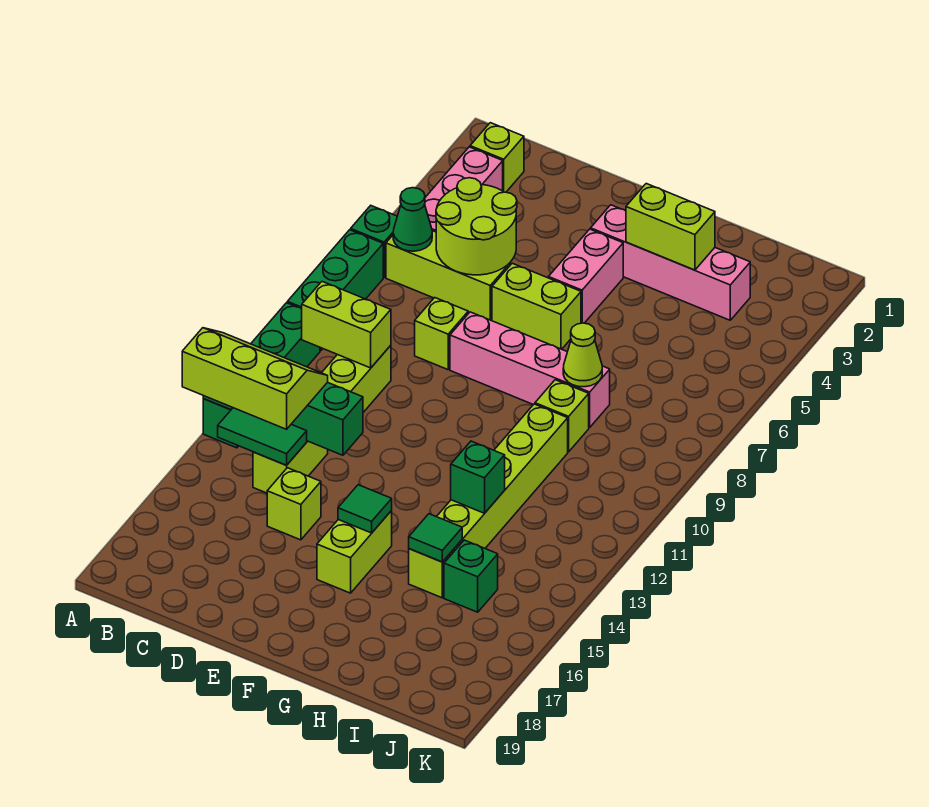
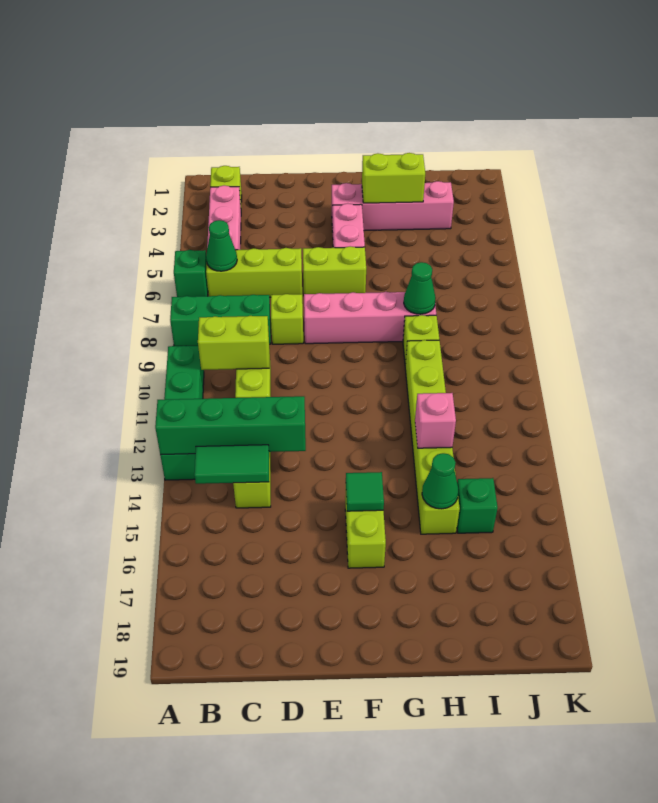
green 1x3 brick [287,230,383,350] -> green 1x3 brick turned to [170,295,271,346]
lime 2x3 slope [182,328,328,429] -> none
lime 2x2 round brick [436,178,517,275] -> none
lime 1x1 brick [267,468,321,540] -> none
lime 1x1 cone [563,323,602,387] -> green 1x1 cone [404,262,436,314]
green 1x1 brick [451,441,505,513] -> pink 1x1 brick [415,393,456,448]
green 1x1 tile [409,514,462,562] -> green 1x1 cone [422,453,459,509]

